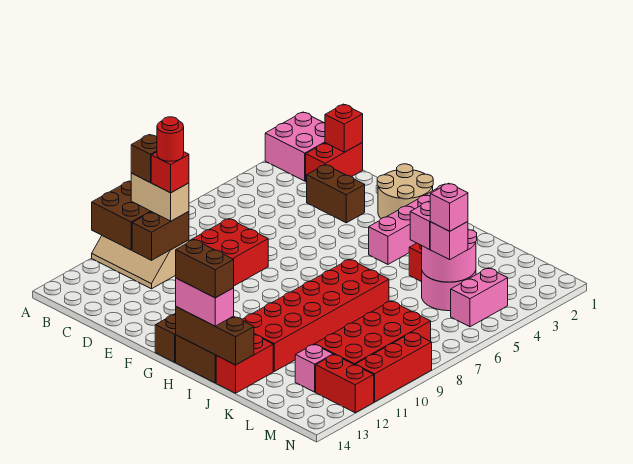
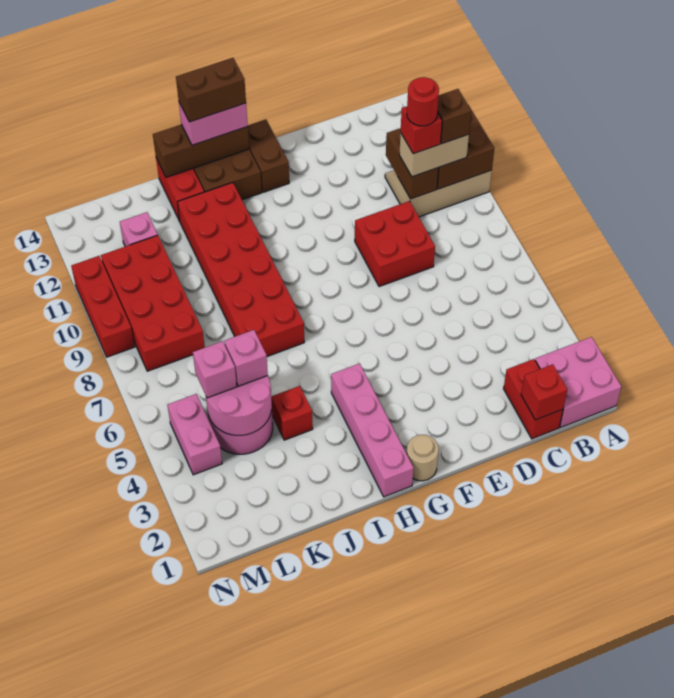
brown 1x2 brick [307,165,365,223] -> none
tan 2x2 round brick [377,164,433,218] -> tan 1x1 round brick [407,435,439,481]
pink 1x1 brick [430,183,468,231] -> none
red 1x2 brick [316,355,374,413] -> none

